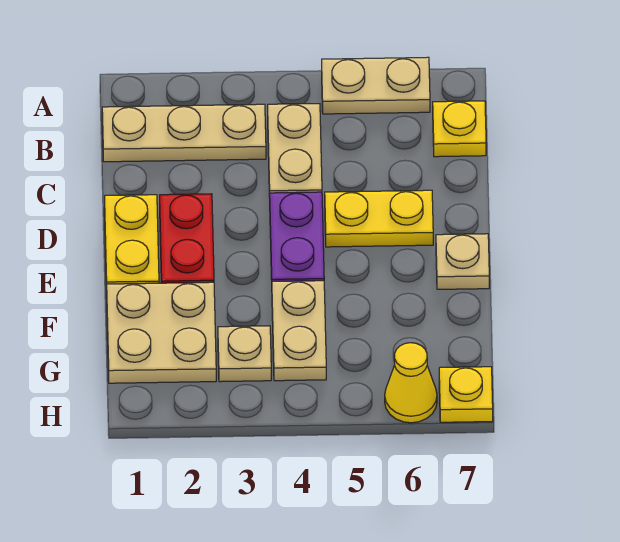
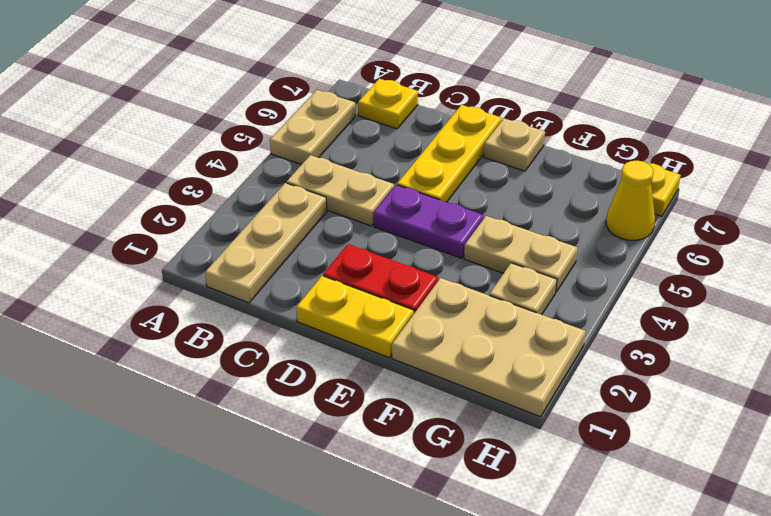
yellow 1x2 plate [325,190,433,247] -> yellow 1x3 plate [397,105,502,202]
tan 2x2 plate [107,282,216,383] -> tan 2x3 plate [392,278,586,417]

